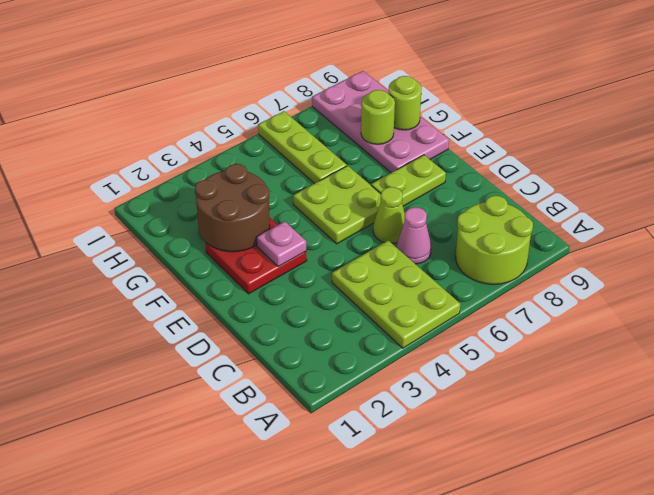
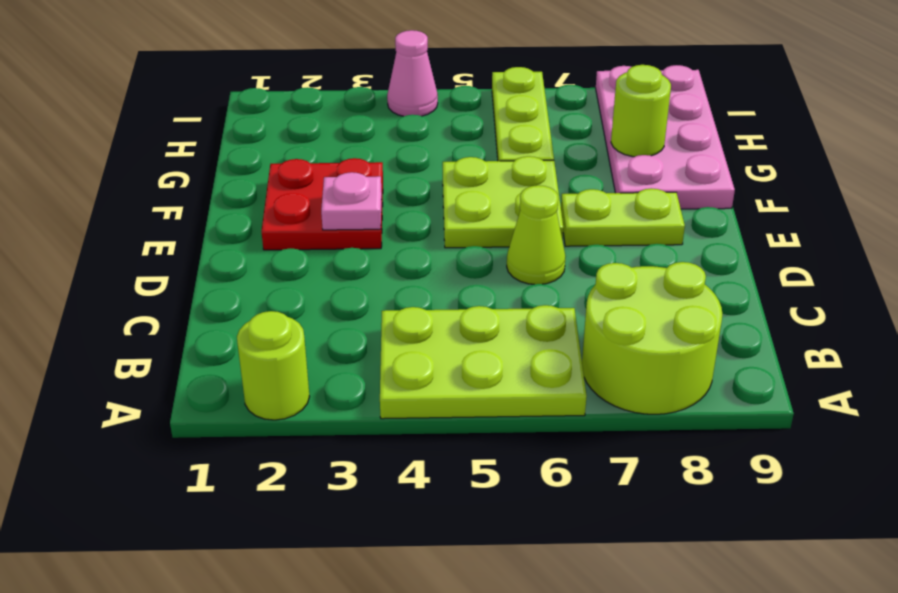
lime 2x3 plate [332,241,460,348] -> lime 2x3 plate turned to [380,305,587,419]
pink 1x1 cone [397,207,431,264] -> pink 1x1 cone moved to [387,30,438,116]
brown 2x2 round brick [195,164,270,252] -> none
lime 1x1 round brick [388,76,422,130] -> lime 1x1 round brick moved to [237,311,310,420]

